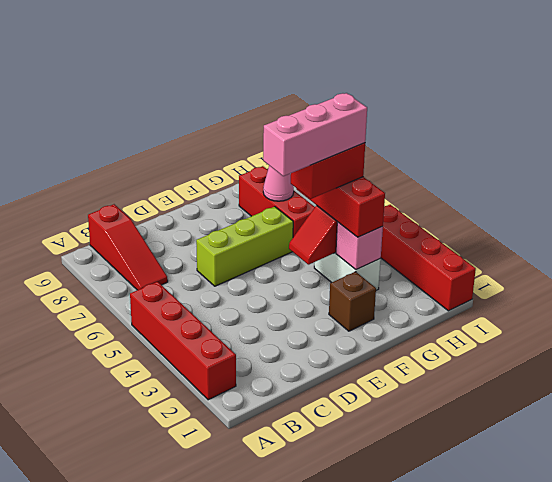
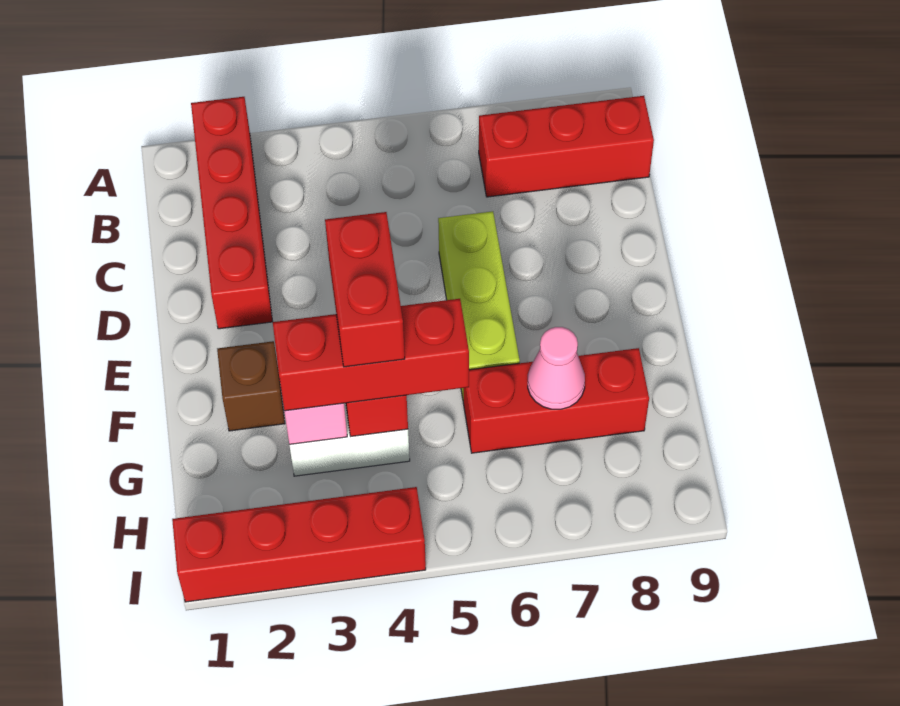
red 1x4 brick [130,282,236,400] -> red 1x4 brick turned to [191,97,273,329]
red 1x3 slope [88,204,168,290] -> red 1x3 brick [479,96,654,197]
pink 1x3 brick [263,93,367,176] -> none

